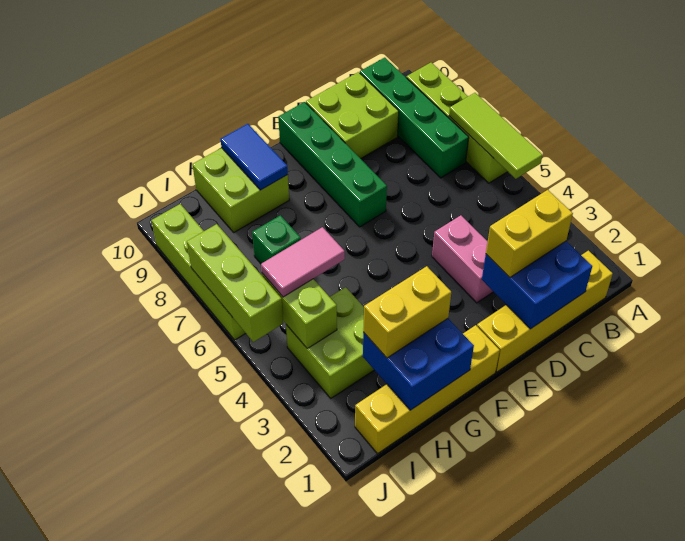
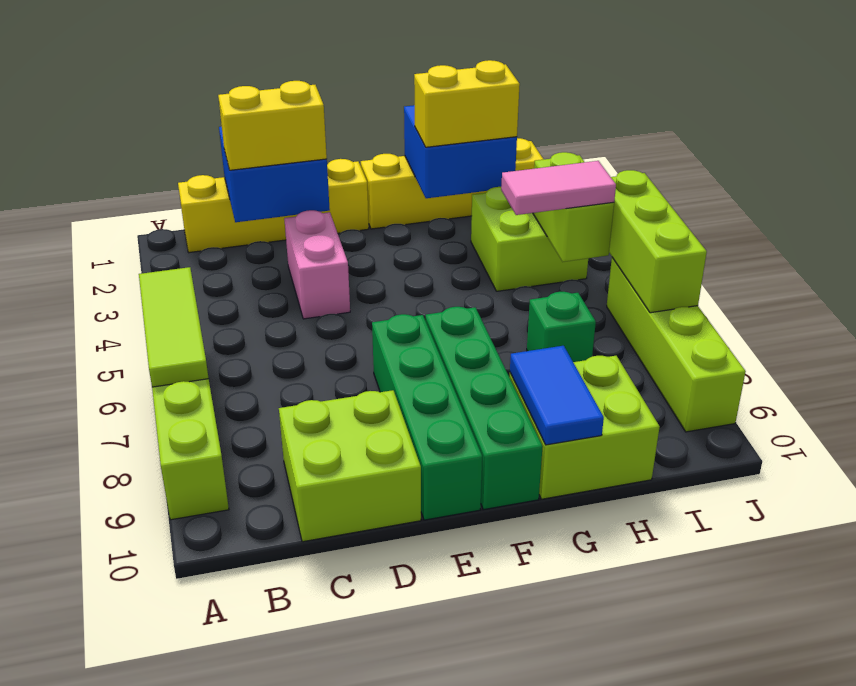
green 1x4 brick [360,58,469,178] -> green 1x4 brick moved to [426,307,543,510]

